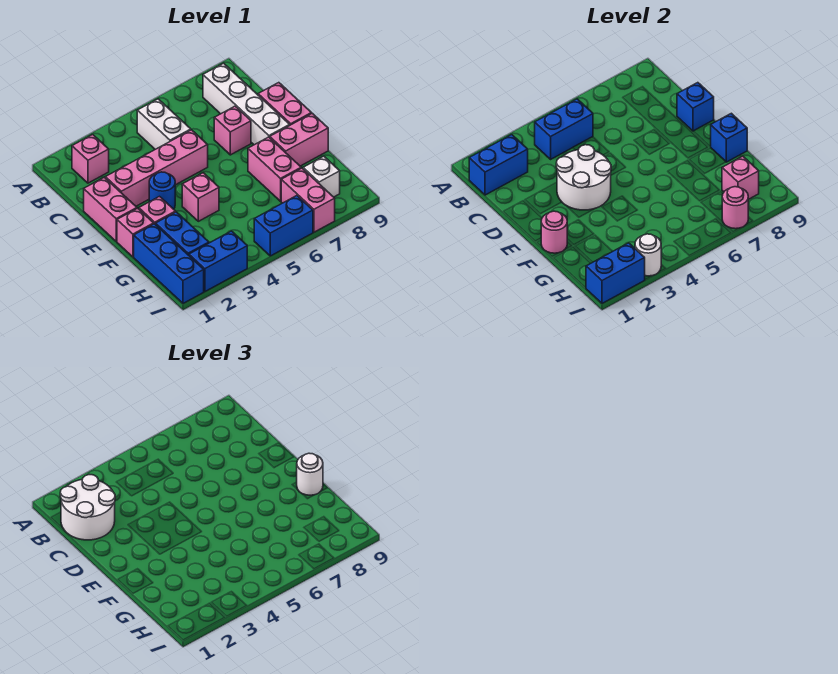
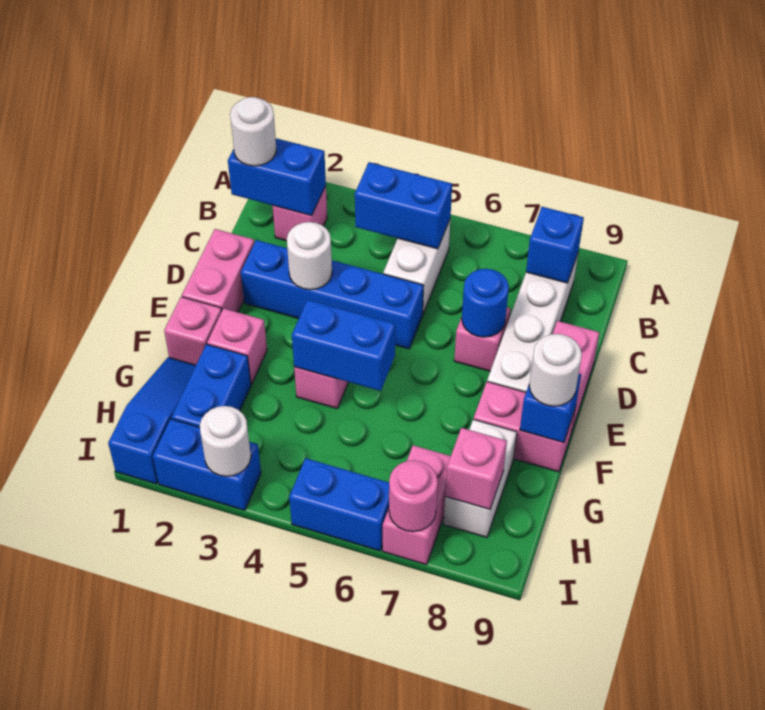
white 2x2 round brick [60,475,115,540] -> white 1x1 round brick [230,97,276,166]
pink 1x4 brick [105,130,208,206] -> blue 1x4 brick [241,240,424,349]
white 2x2 round brick [556,145,611,210] -> white 1x1 round brick [287,222,332,290]
blue 1x1 brick [677,83,714,131] -> blue 1x1 brick moved to [526,207,584,283]
blue 1x1 round brick [149,172,175,209] -> blue 1x1 round brick moved to [462,269,509,337]
pink 1x1 round brick [541,211,567,253] -> none
pink 1x2 brick [248,137,301,201] -> none
blue 1x3 brick [134,224,204,303] -> blue 1x3 slope [108,357,196,484]
white 1x1 brick [303,156,340,197] -> white 1x2 brick [443,419,517,537]
blue 1x2 brick [586,243,645,303] -> blue 1x2 brick moved to [292,300,395,391]

